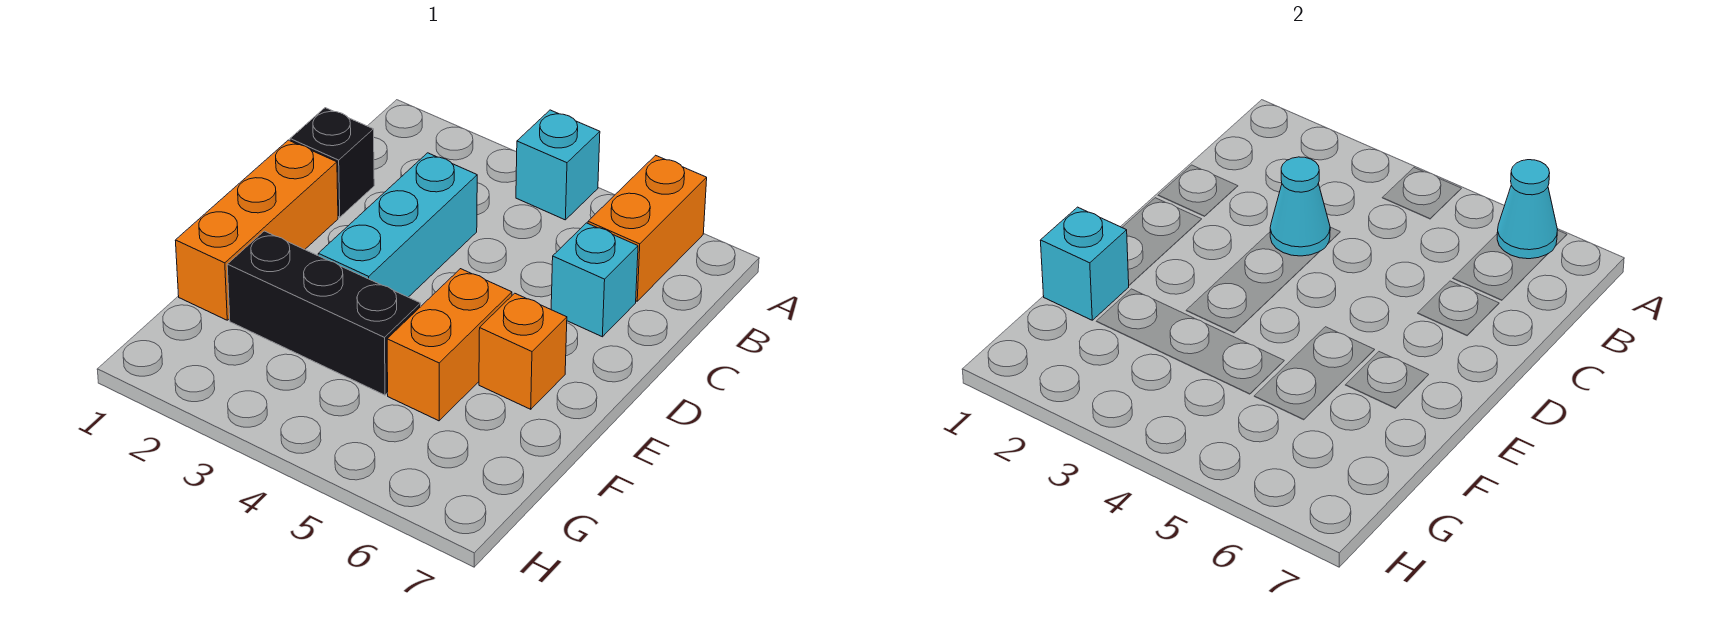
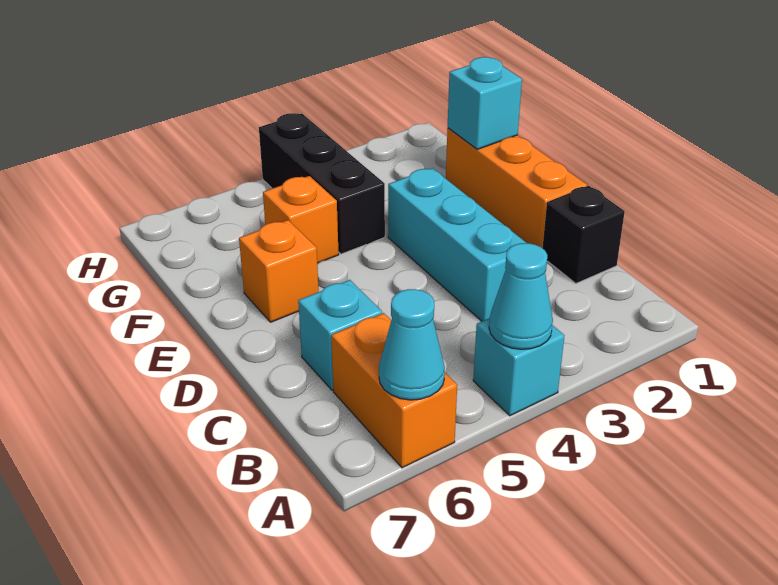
cyan 1x1 cone [1270,157,1330,256] -> cyan 1x1 cone moved to [489,243,553,349]
orange 1x2 brick [387,269,512,421] -> orange 1x1 brick [263,176,339,263]
black 1x3 brick [227,231,421,395] -> black 1x3 brick turned to [259,113,385,254]

